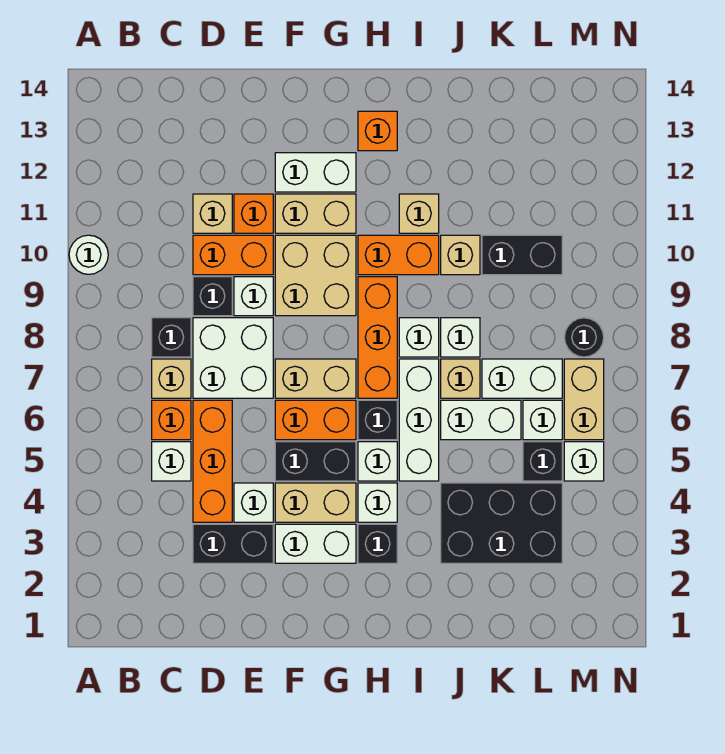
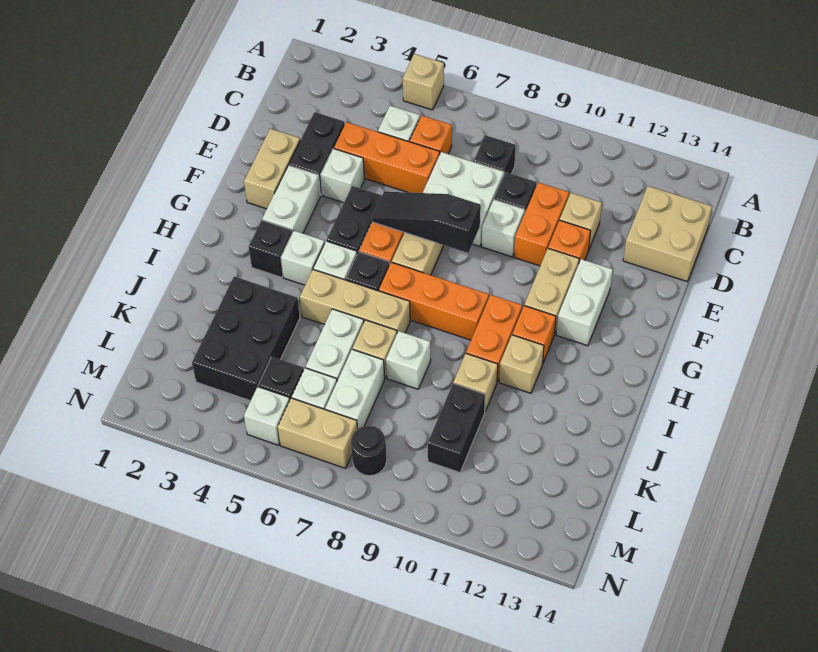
white 1x1 round brick [69,235,108,274] -> none
tan 1x1 brick [152,359,191,398] -> tan 1x1 brick moved to [403,54,444,110]
tan 1x2 brick [275,483,356,522] -> tan 1x2 brick moved to [244,129,300,209]
none -> black 1x3 slope [372,192,481,253]
tan 2x2 brick [275,235,356,316] -> tan 2x2 brick moved to [623,186,712,282]
orange 1x1 brick [358,111,397,151] -> orange 1x1 brick moved to [512,306,556,363]
white 1x3 brick [399,359,439,481] -> tan 1x3 brick [300,270,410,333]
white 1x1 brick [399,318,439,357] -> none

